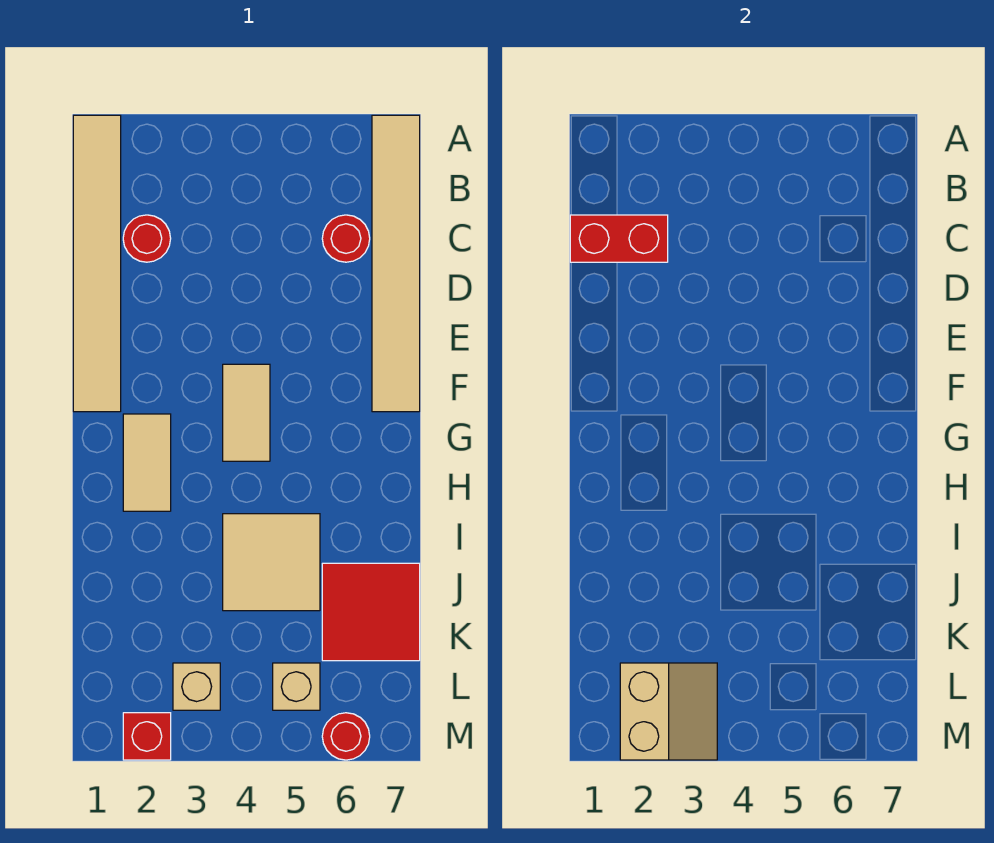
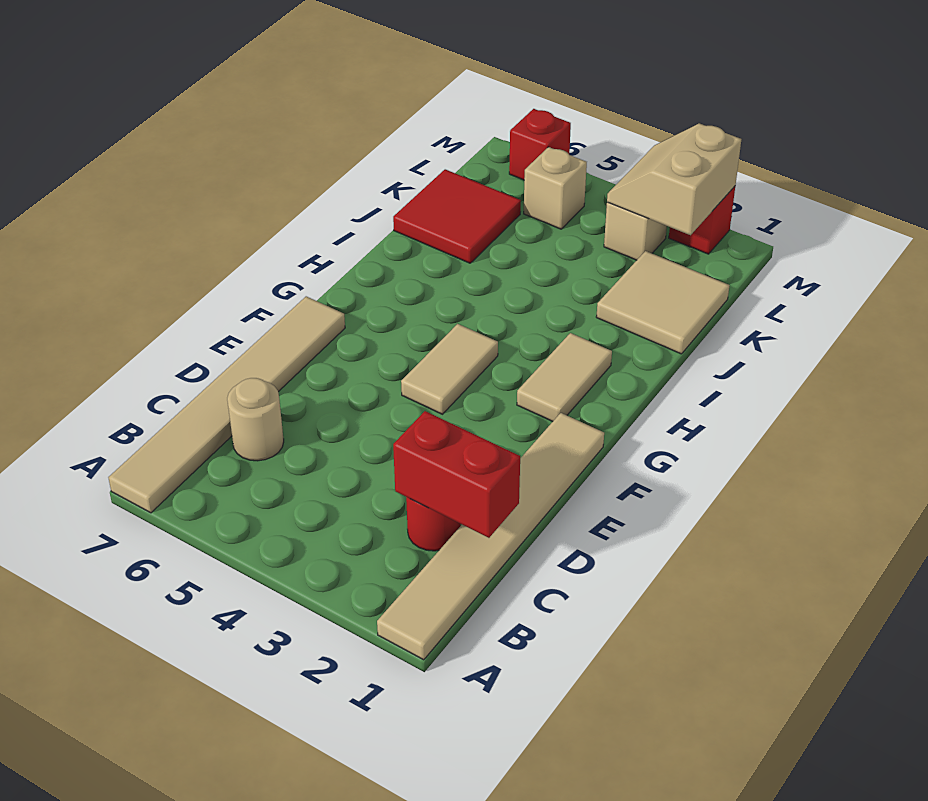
red 1x1 round brick [322,215,370,262] -> tan 1x1 round brick [227,378,284,461]
tan 2x2 tile [223,514,320,611] -> tan 2x2 tile moved to [596,251,729,354]
red 1x1 round brick [322,713,370,760] -> red 1x1 brick [509,109,571,180]

